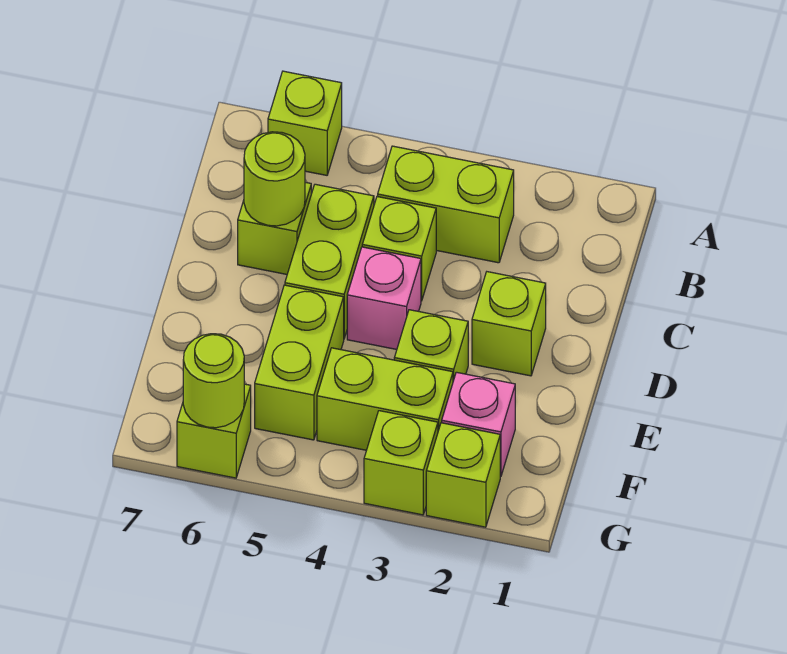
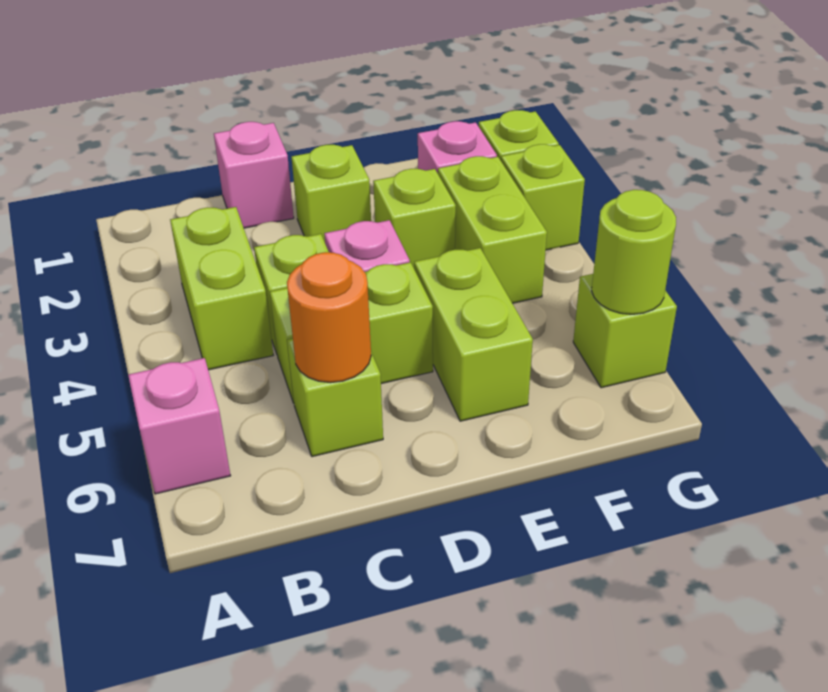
lime 1x1 brick [268,71,342,175] -> pink 1x1 brick [128,358,231,494]
none -> pink 1x1 brick [214,122,294,228]
lime 1x1 round brick [244,132,305,226] -> orange 1x1 round brick [287,252,371,383]
lime 1x2 brick [255,285,344,440] -> lime 1x2 brick turned to [414,248,533,421]

